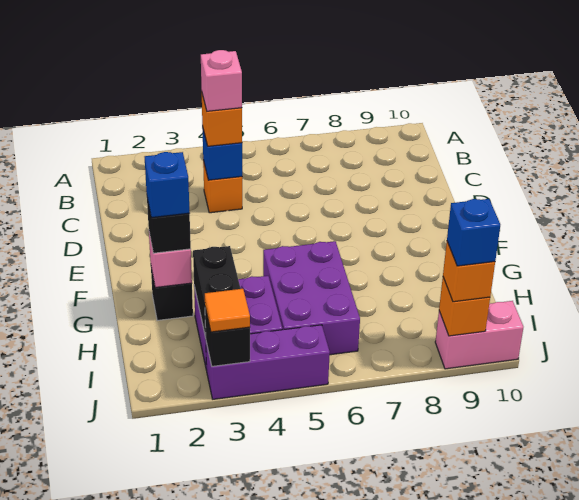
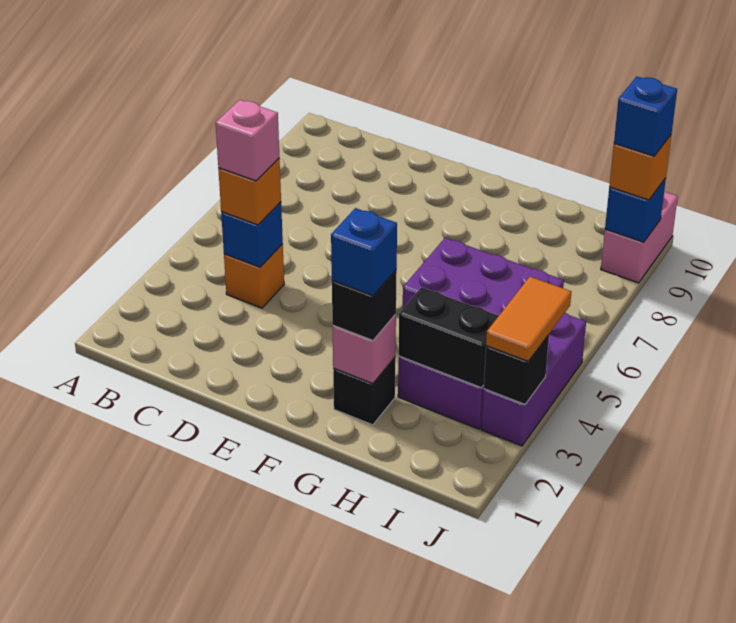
orange 1x1 tile [205,289,250,332] -> orange 1x2 tile [486,277,571,361]
orange 1x1 brick [439,277,490,336] -> blue 1x1 brick [605,178,666,242]

